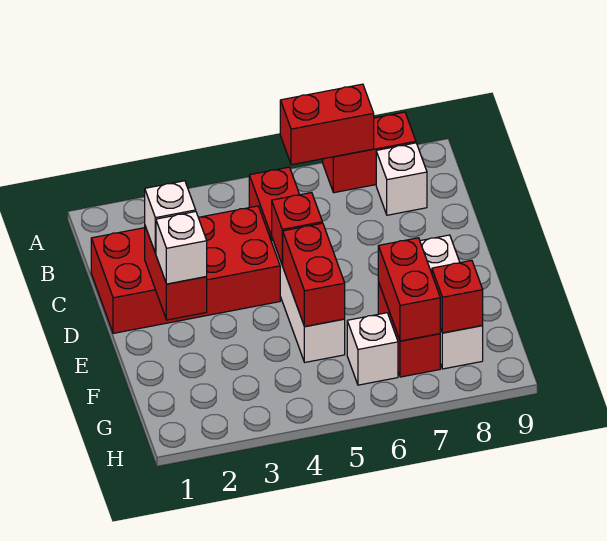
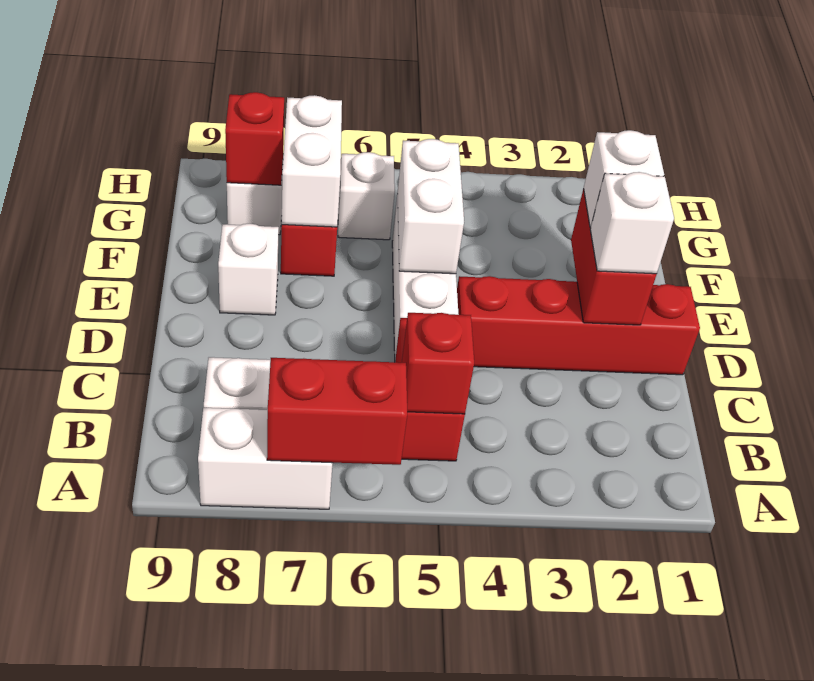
red 1x2 brick [323,112,416,193] -> white 1x2 brick [198,408,332,509]
red 2x4 brick [91,206,280,333] -> red 1x4 brick [457,276,700,375]
red 1x1 brick [272,193,322,265] -> red 1x1 brick moved to [402,313,474,414]
red 1x2 brick [283,223,345,327] -> white 1x2 brick [397,139,464,274]
red 1x2 brick [378,238,440,341] -> white 1x2 brick [282,95,342,227]

